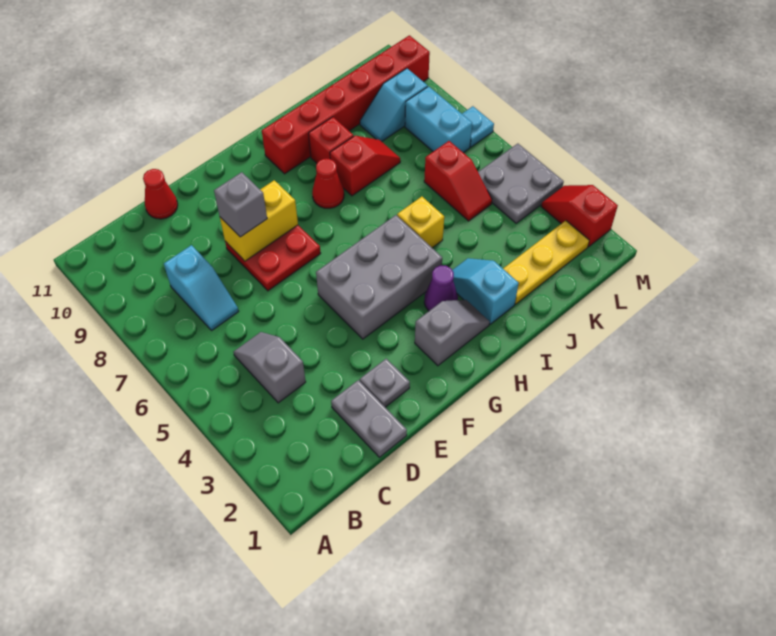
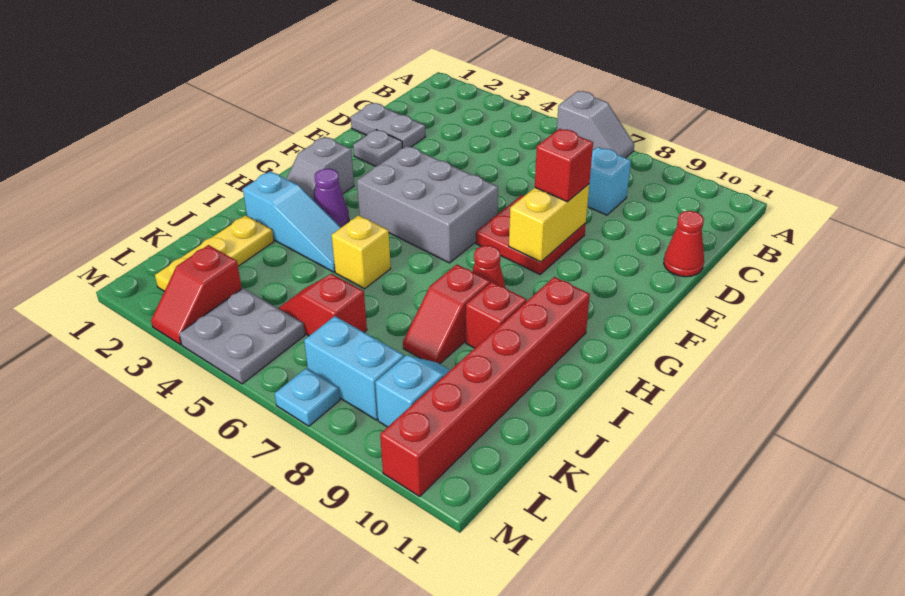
grey 1x2 slope [234,332,306,403] -> grey 1x2 slope moved to [557,91,634,158]
grey 1x1 brick [214,172,267,237] -> red 1x1 brick [535,129,593,202]
grey 2x3 brick [316,215,442,339] -> grey 2x3 brick turned to [357,146,498,263]
cyan 1x2 slope [452,258,519,324] -> cyan 1x3 slope [243,171,341,272]
red 1x2 slope [541,185,618,247] -> red 1x2 slope turned to [151,245,242,345]

